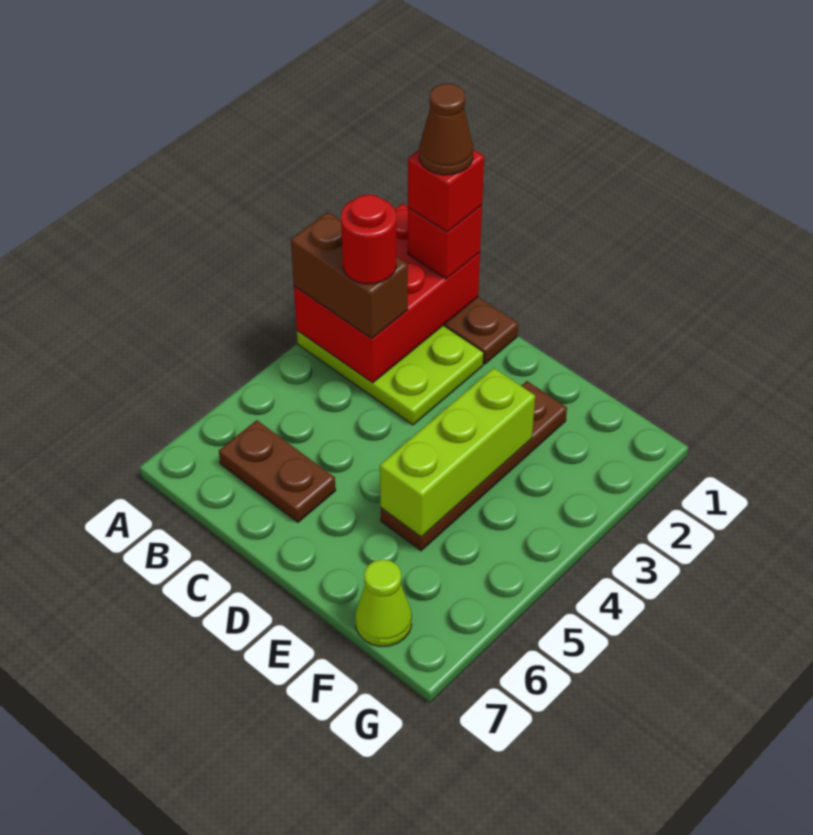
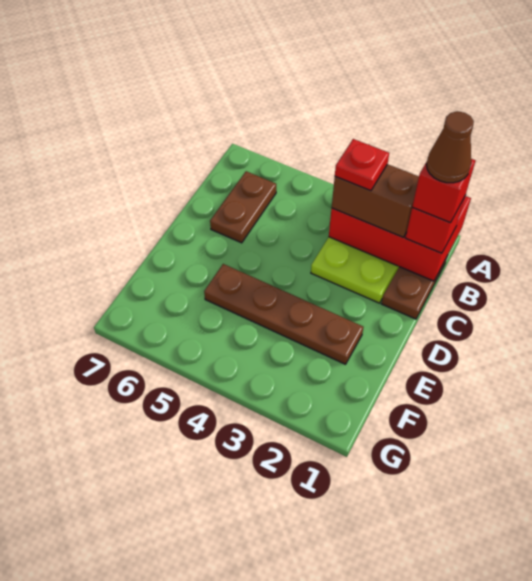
brown 1x2 brick [291,212,408,339] -> brown 1x2 brick turned to [332,164,419,237]
red 1x1 round brick [341,195,396,284] -> red 1x1 plate [335,139,389,191]
lime 1x3 brick [380,368,535,537] -> none
lime 1x1 cone [355,560,412,646] -> none

